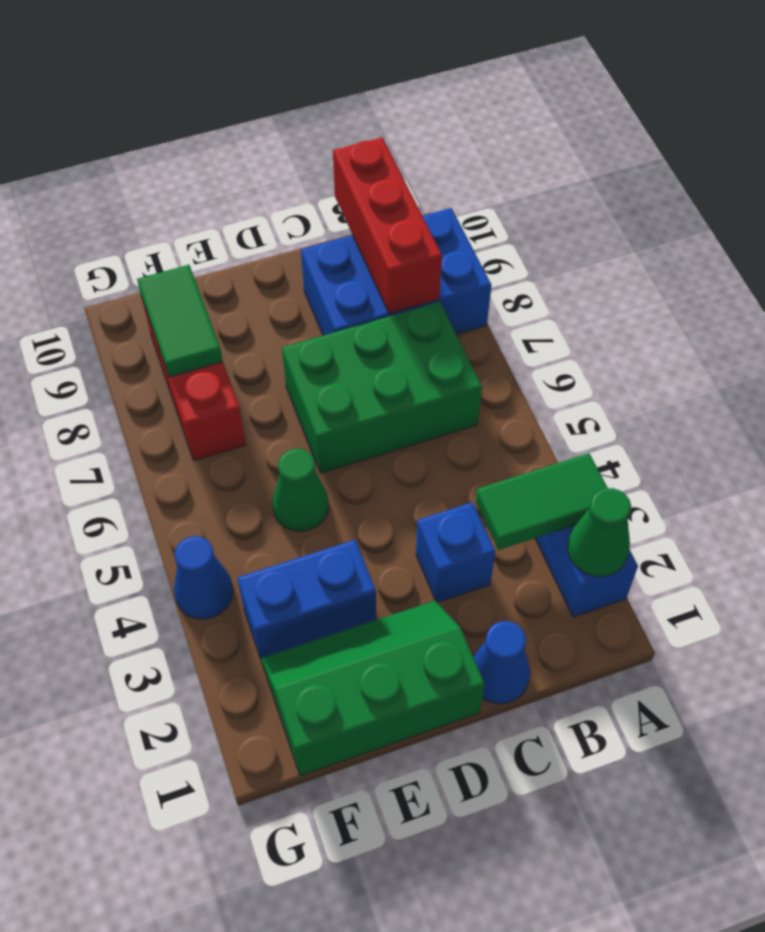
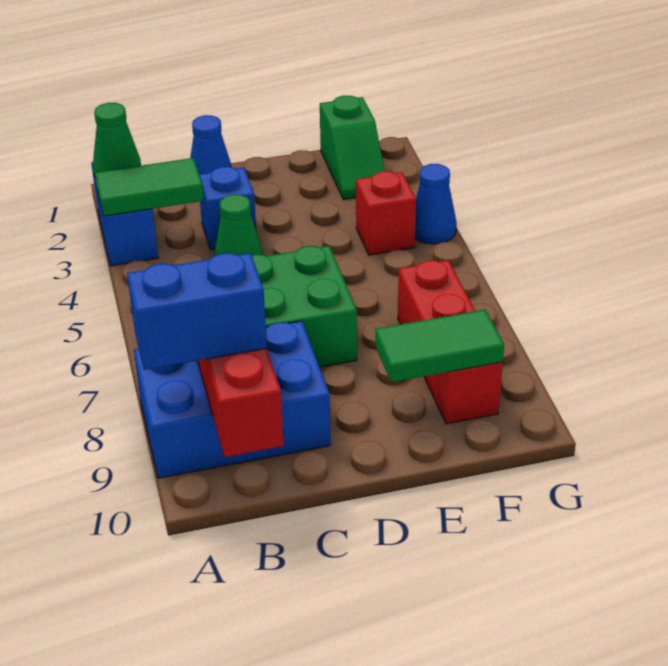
green 2x3 slope [261,601,485,776] -> green 1x2 slope [320,96,385,200]
blue 1x2 brick [237,540,376,661] -> blue 1x2 brick moved to [127,253,267,370]
green 1x1 cone [272,449,329,531] -> green 1x1 cone moved to [214,194,263,256]
none -> red 1x1 brick [356,171,416,255]
green 1x2 tile [137,265,223,377] -> green 1x2 tile turned to [376,310,504,382]

